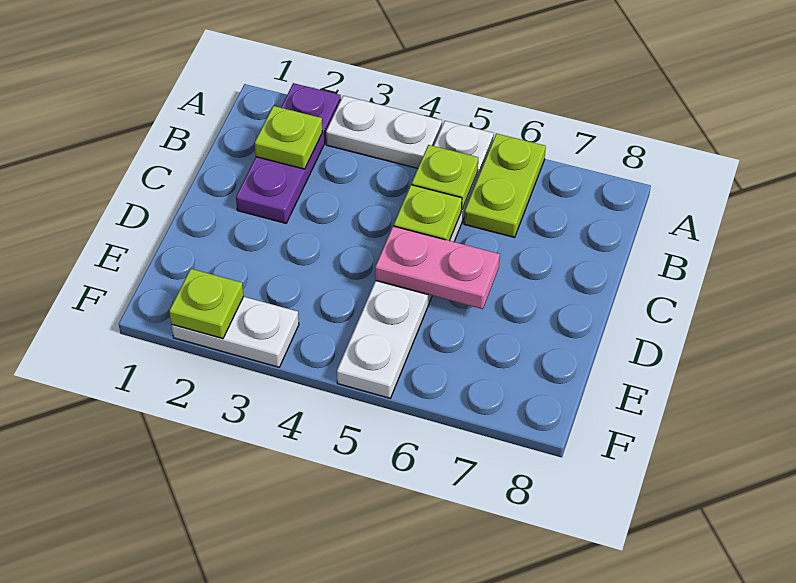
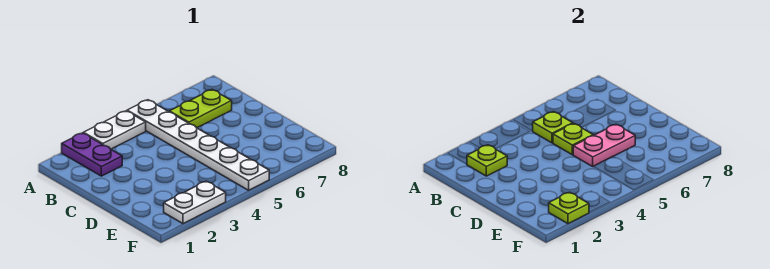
purple 1x3 plate [236,83,341,223] -> purple 1x2 plate [62,133,122,176]
lime 1x2 plate [464,134,546,237] -> lime 1x2 plate turned to [169,90,232,128]

